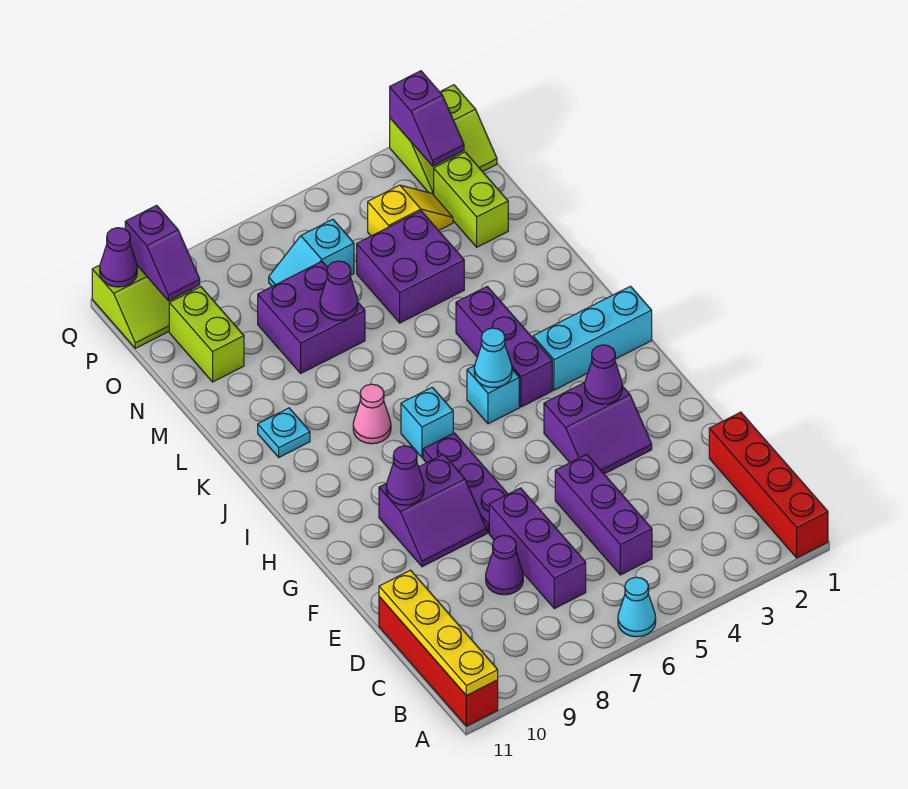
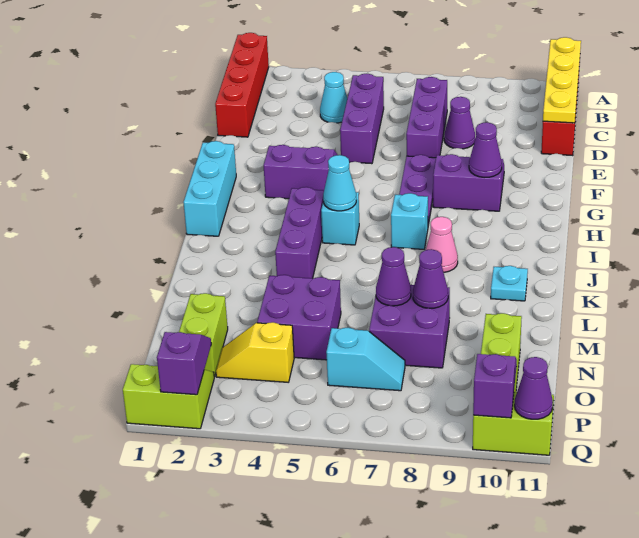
cyan 1x1 cone [618,577,656,637] -> cyan 1x1 cone moved to [320,72,347,123]
purple 1x1 cone [585,345,622,404] -> purple 1x1 cone moved to [413,249,448,308]
cyan 1x3 brick [533,286,652,390] -> cyan 1x3 brick turned to [183,141,236,236]

